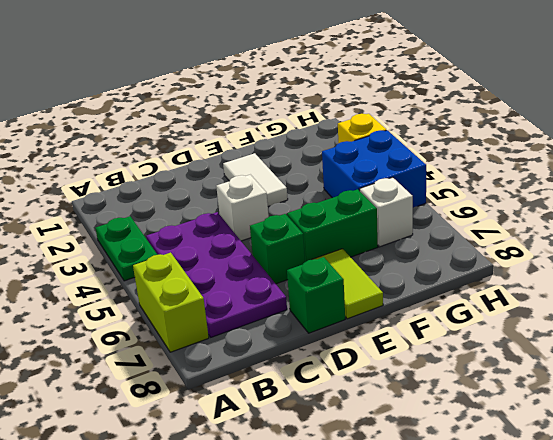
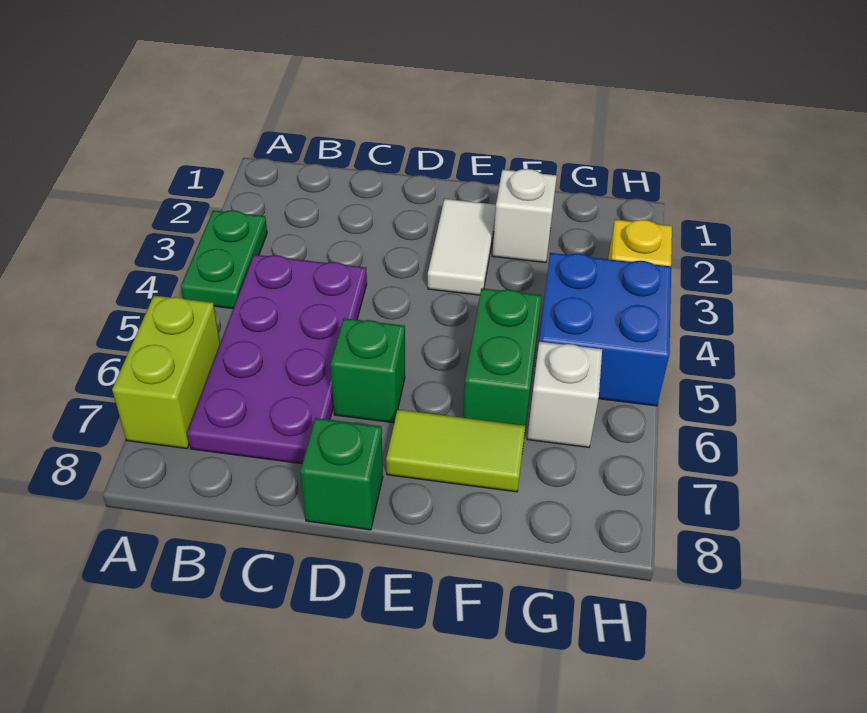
white 1x1 brick [216,175,269,241] -> white 1x1 brick moved to [492,169,557,263]
green 1x2 brick [287,189,378,262] -> green 1x2 brick turned to [463,288,542,426]
lime 1x2 tile [315,249,383,319] -> lime 1x2 tile turned to [386,410,525,492]

